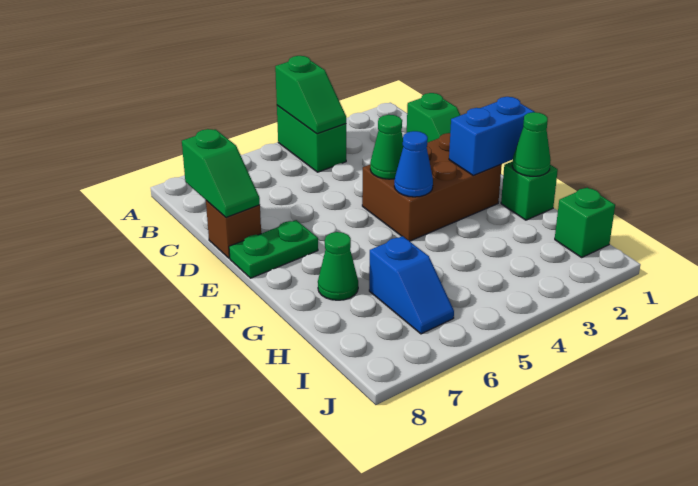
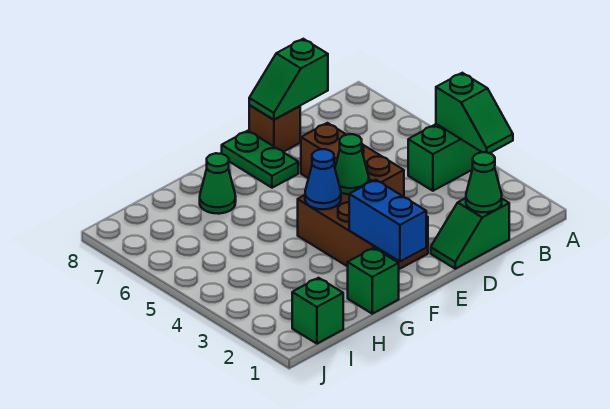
green 1x2 slope [275,56,346,134] -> green 1x2 slope turned to [436,73,513,153]
none -> brown 1x3 brick [301,123,404,197]
green 1x1 cone [512,112,551,176] -> green 1x1 cone moved to [466,152,502,212]
blue 1x2 slope [369,236,454,334] -> none

